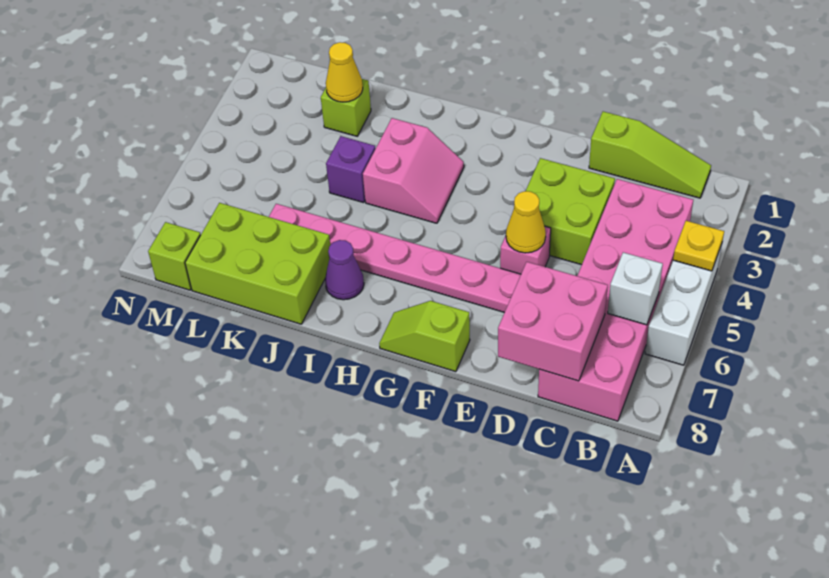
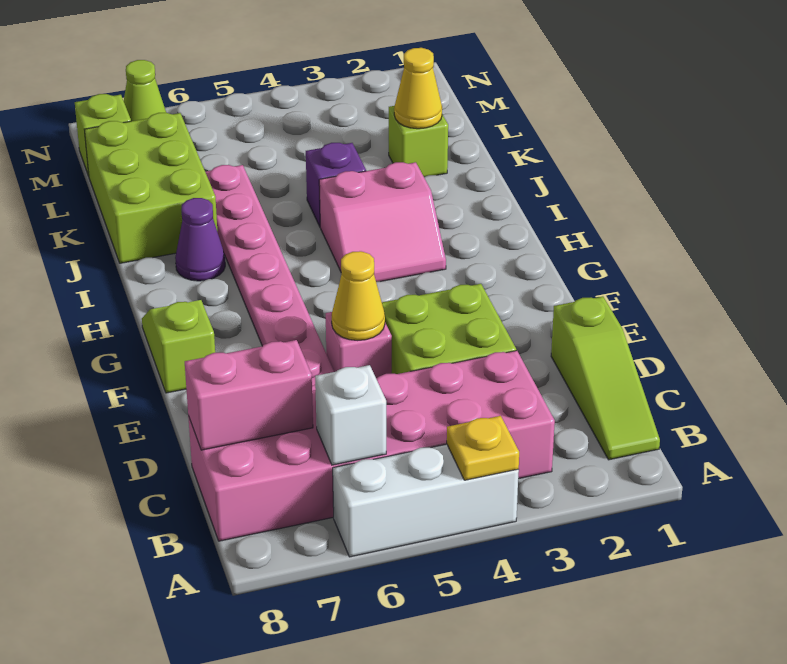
pink 2x2 brick [498,262,608,381] -> pink 1x2 brick [185,340,313,450]
none -> lime 1x1 cone [124,60,166,121]

